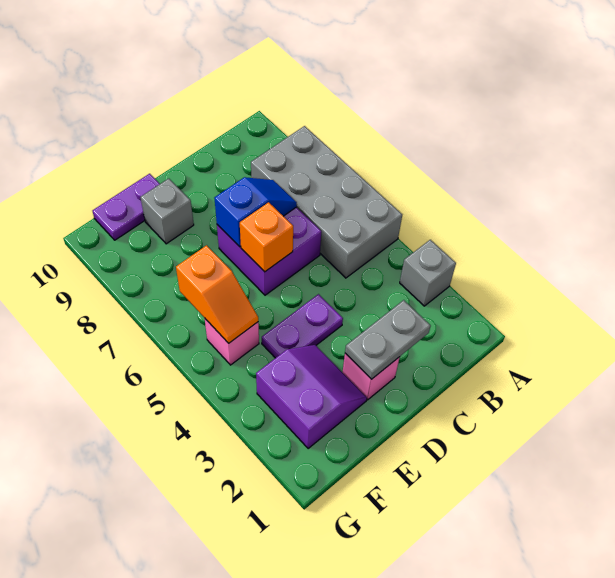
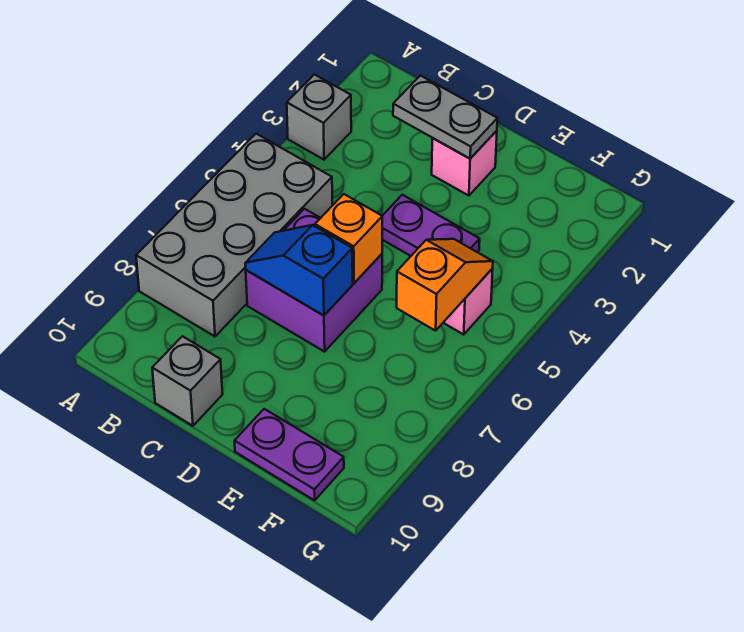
purple 2x2 slope [256,345,367,448] -> none
grey 1x1 brick [141,179,194,244] -> grey 1x1 brick moved to [152,336,223,426]

